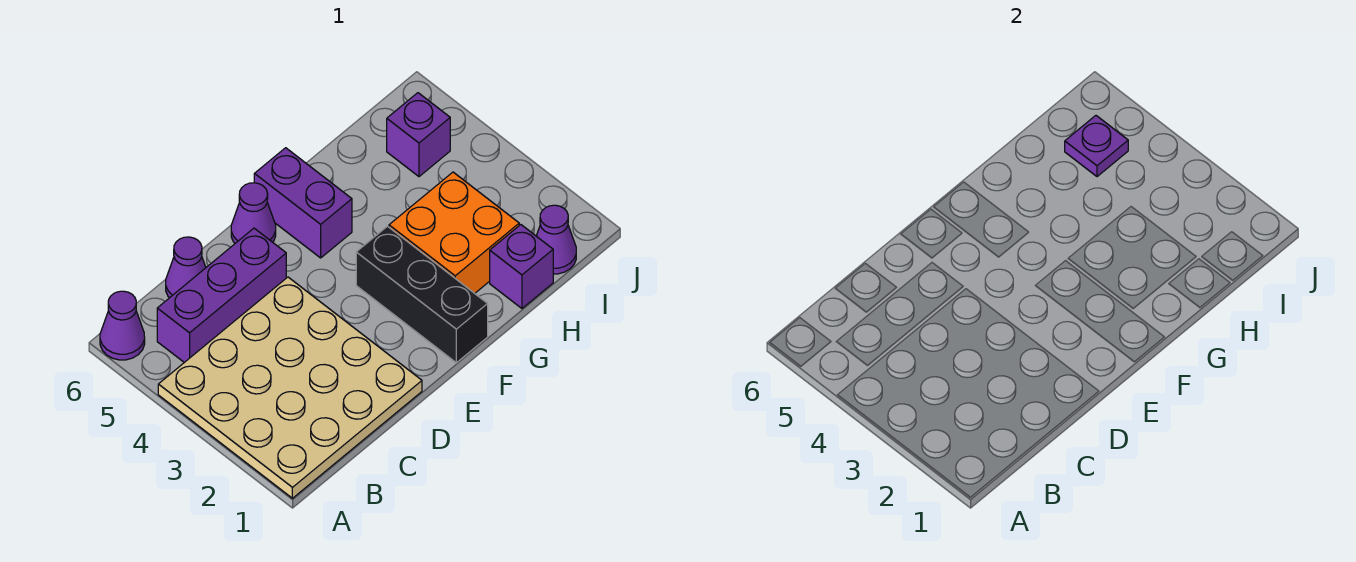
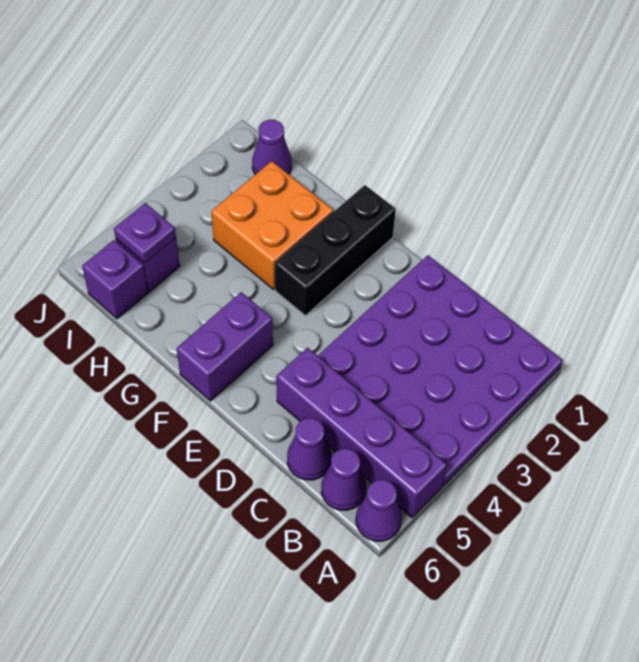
tan 4x4 plate [158,277,422,498] -> purple 4x4 plate [318,255,563,486]
purple 1x3 brick [157,228,286,362] -> purple 1x4 brick [276,348,447,518]
purple 1x1 cone [231,183,276,243] -> purple 1x1 cone moved to [321,449,366,510]
purple 1x1 brick [490,225,553,308] -> purple 1x1 brick moved to [82,240,148,319]

